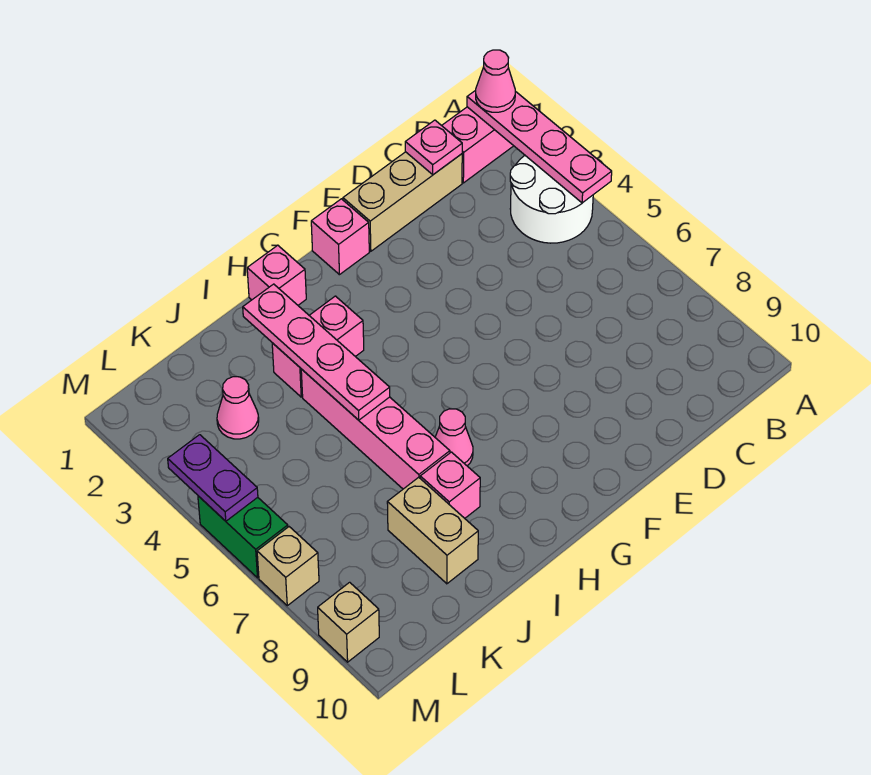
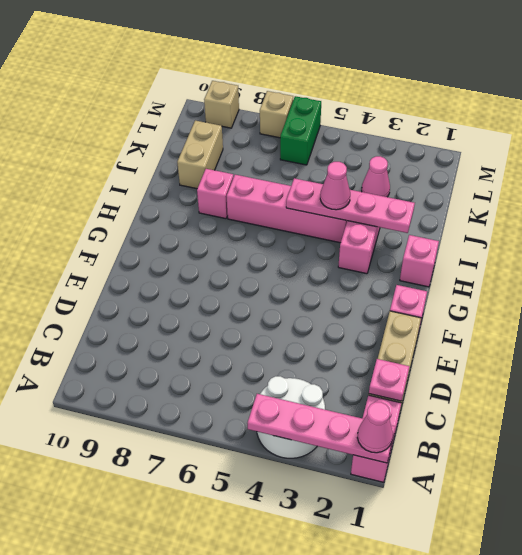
pink 1x1 cone [435,409,473,466] -> pink 1x1 cone moved to [320,162,350,210]
tan 1x2 brick [387,477,478,584] -> tan 1x2 brick turned to [177,120,223,189]
purple 1x2 plate [168,435,258,521] -> none
green 1x2 brick [198,496,288,578] -> green 1x2 brick turned to [280,96,321,165]

